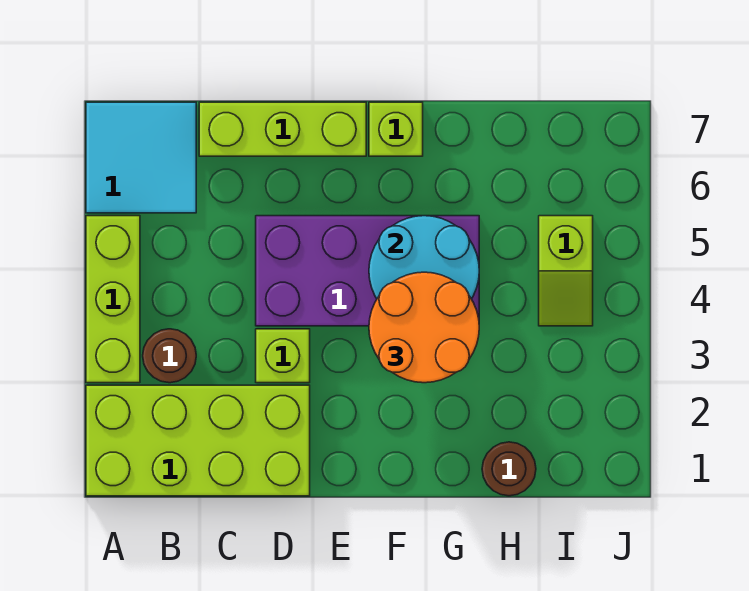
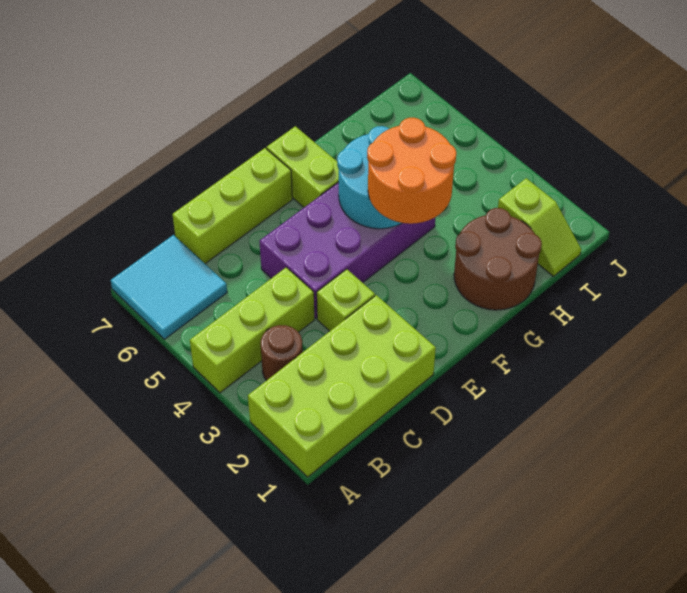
lime 1x3 brick [86,216,140,383] -> lime 1x3 brick turned to [190,267,314,393]
lime 1x1 brick [369,102,423,156] -> lime 1x2 brick [267,126,339,207]
brown 1x1 round brick [482,442,536,496] -> brown 2x2 round brick [454,208,542,310]
lime 1x2 slope [539,216,593,326] -> lime 1x2 slope moved to [498,178,581,276]

